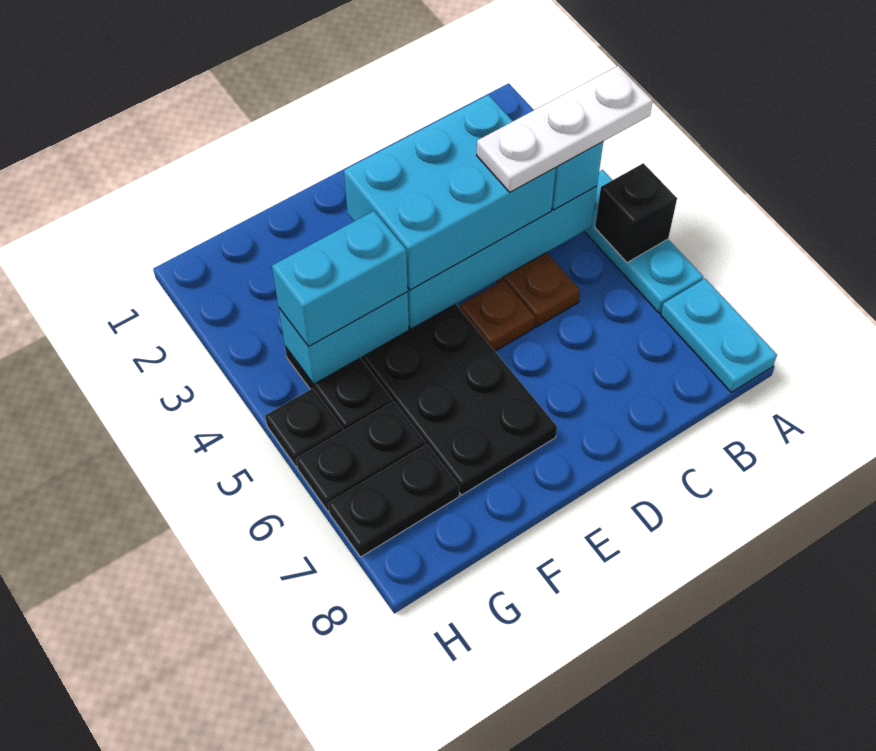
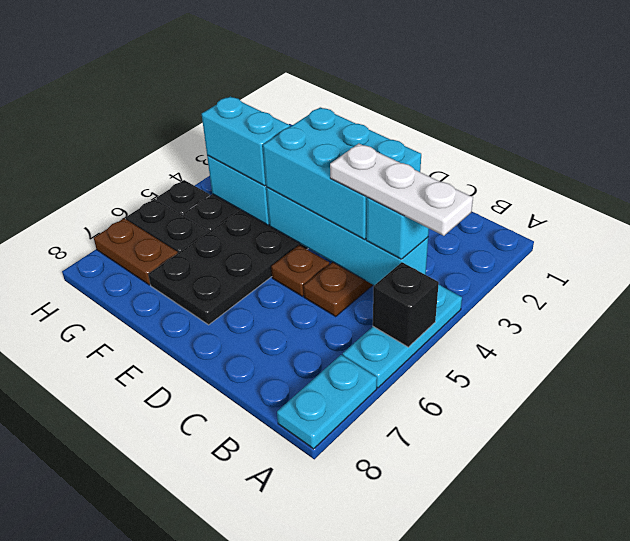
black 1x2 plate [328,444,459,557] -> brown 1x2 plate [94,218,178,285]

